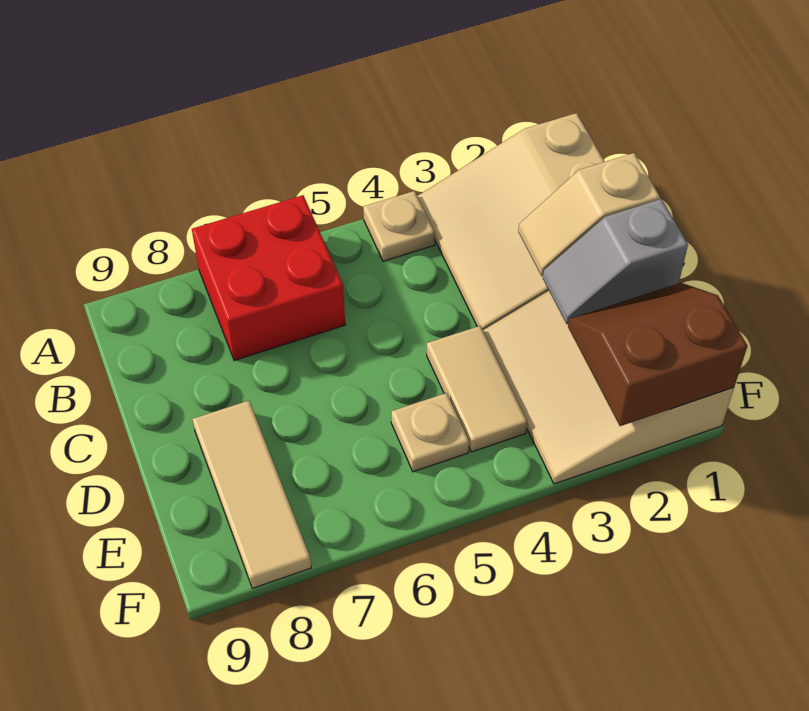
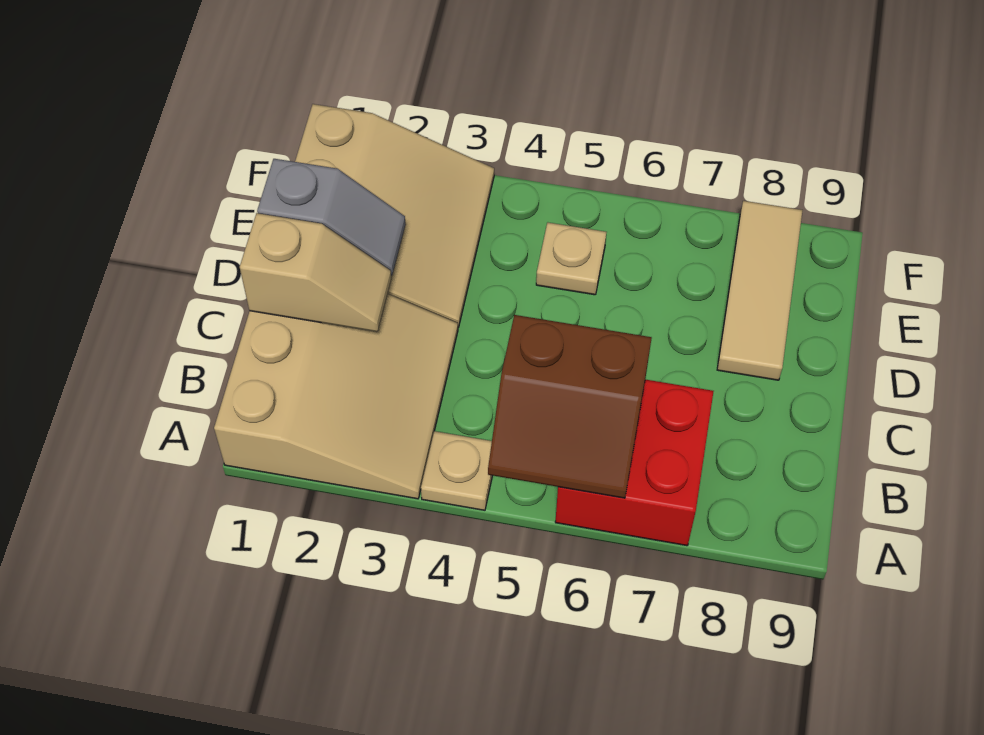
tan 1x2 tile [427,326,527,452] -> none
brown 2x2 slope [568,283,747,426] -> brown 2x2 slope moved to [488,315,652,498]

